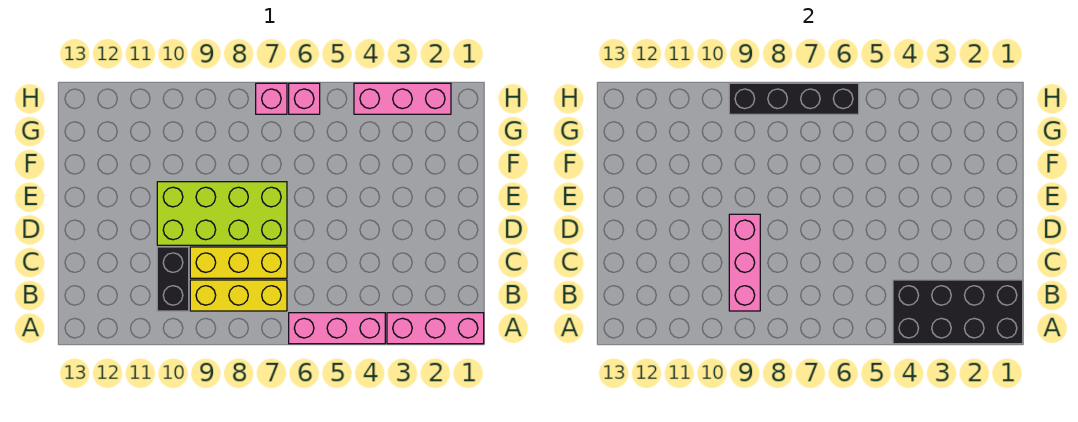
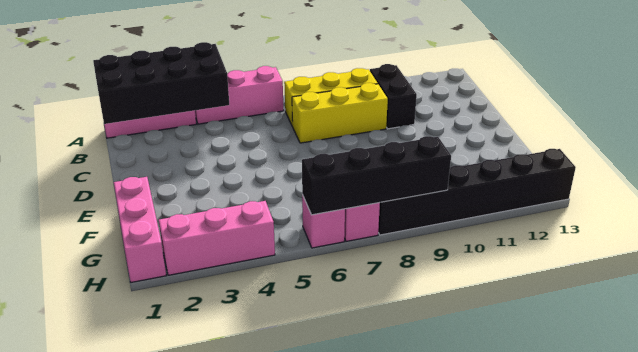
pink 1x3 brick [729,214,760,311] -> pink 1x3 brick moved to [114,177,166,282]
lime 2x4 brick [157,182,287,245] -> none
none -> black 1x6 brick [378,149,576,235]

